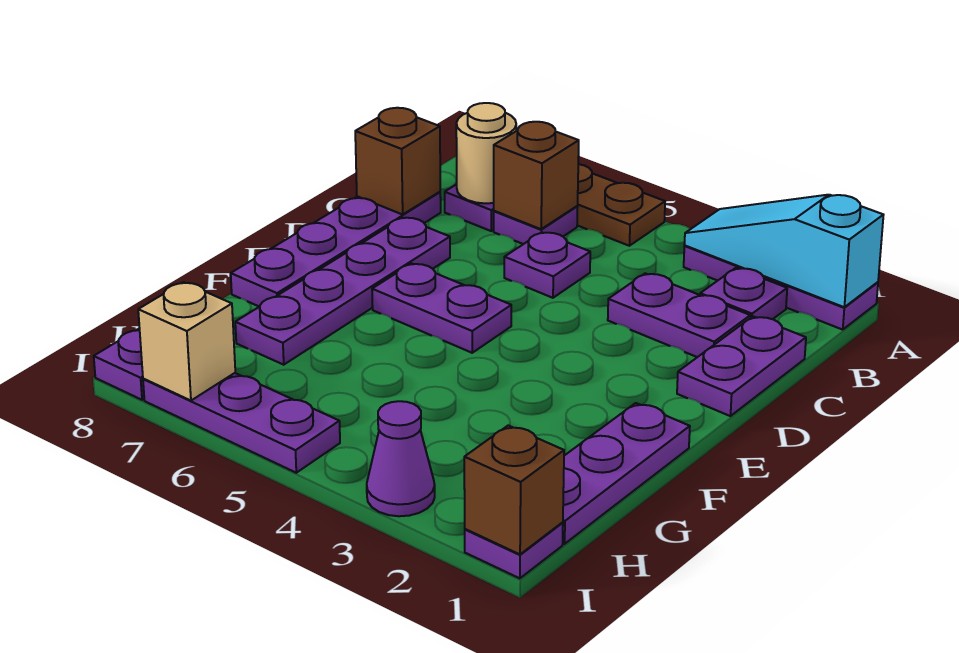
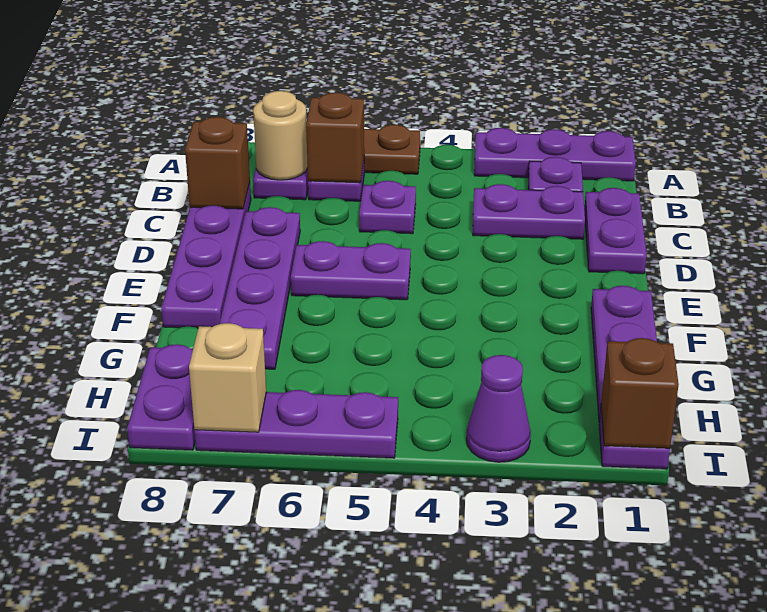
cyan 1x3 slope [685,195,883,307] -> none

